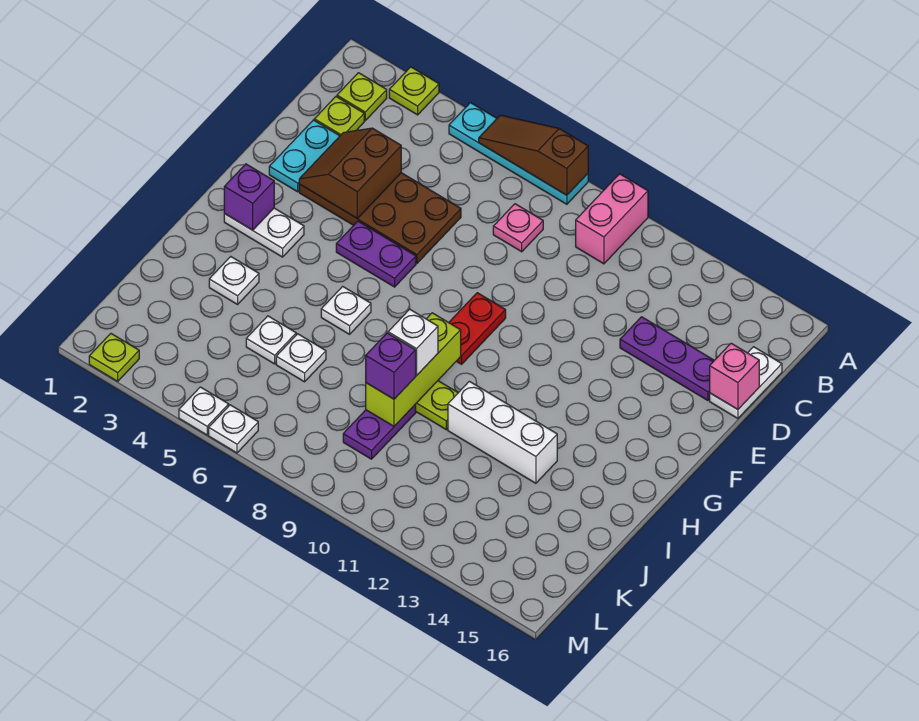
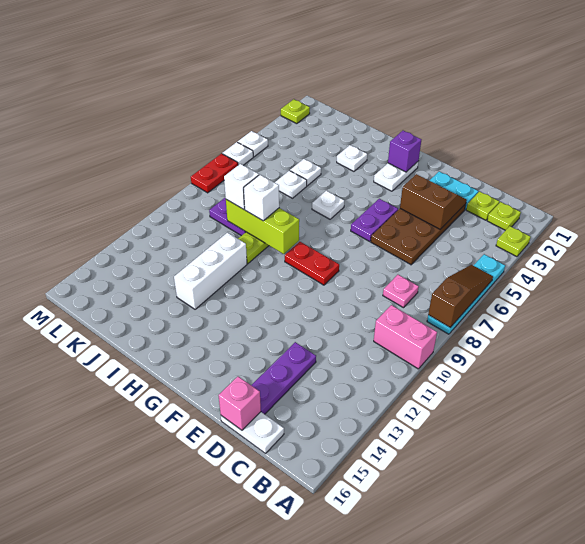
purple 1x1 brick [366,333,416,399] -> white 1x1 brick [224,164,259,209]
none -> red 1x2 plate [191,154,238,193]

